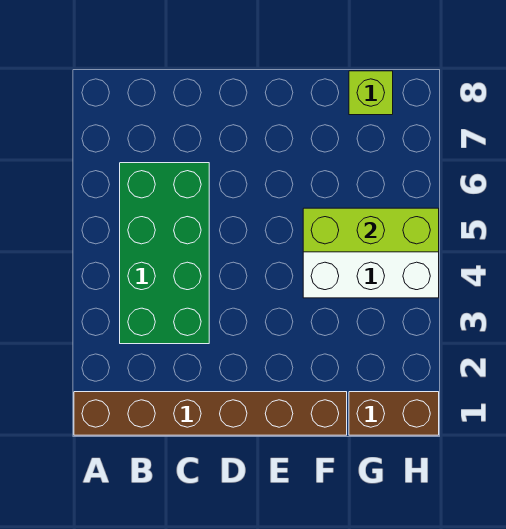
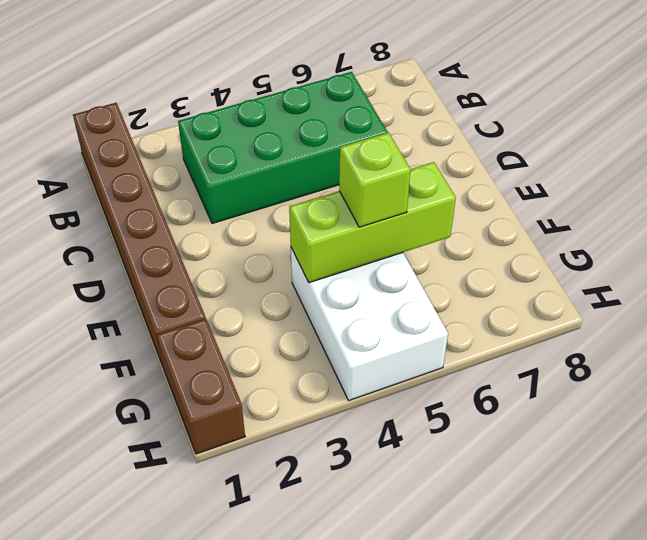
lime 1x3 brick [303,208,439,252] -> lime 1x3 brick turned to [289,162,456,283]
lime 1x1 brick [349,71,393,115] -> lime 1x1 brick moved to [339,133,411,227]

